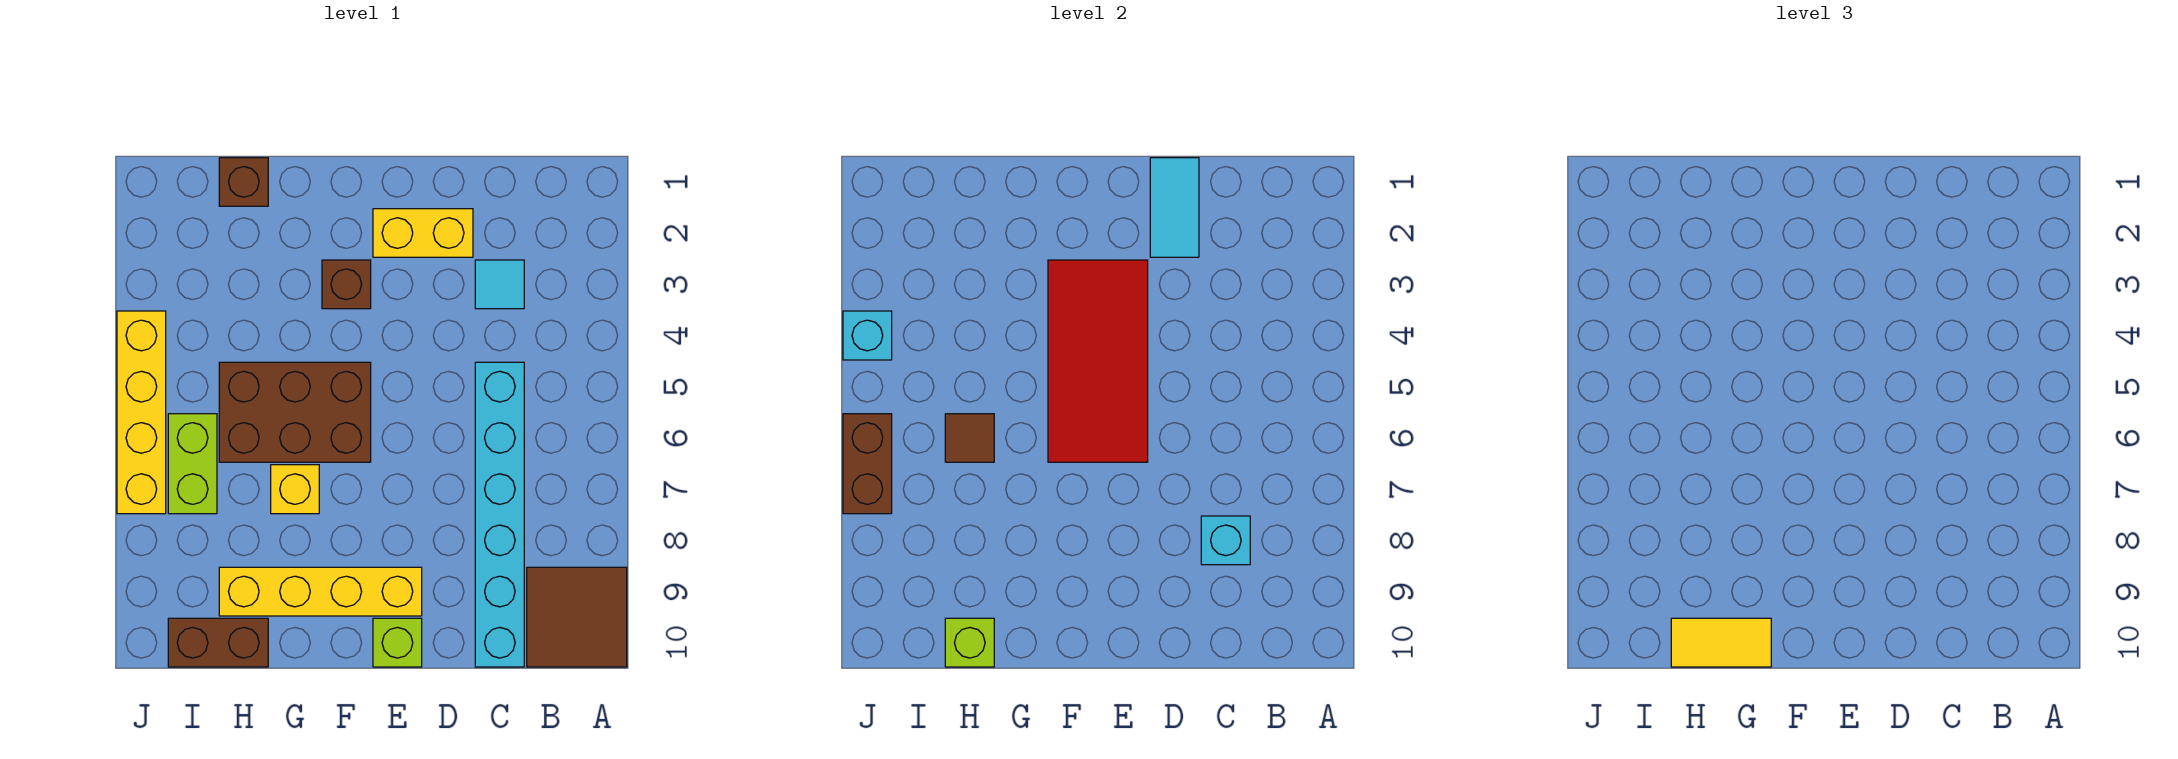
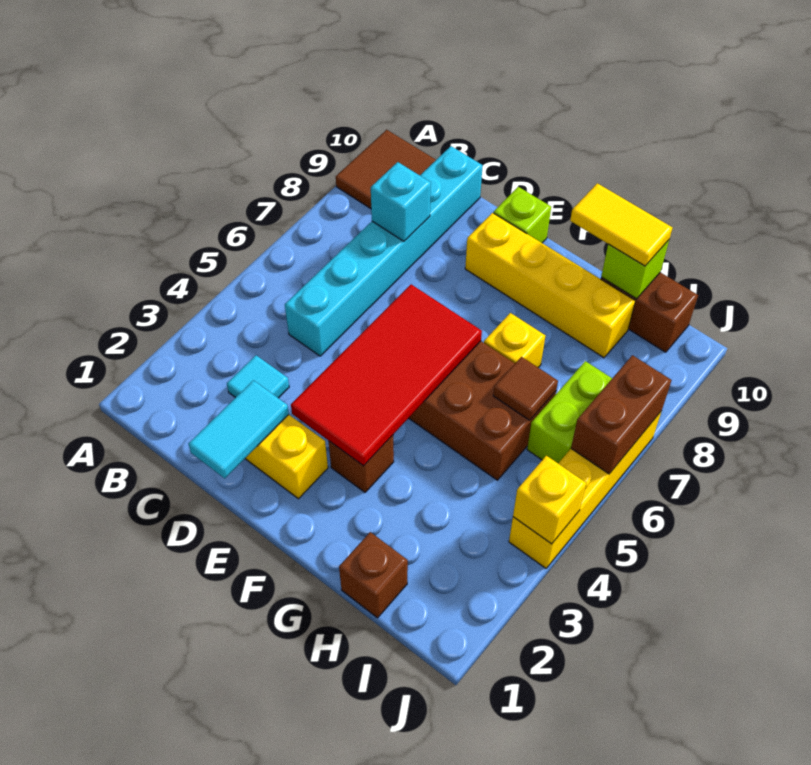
cyan 1x1 brick [843,311,892,360] -> yellow 1x1 brick [513,456,586,544]

